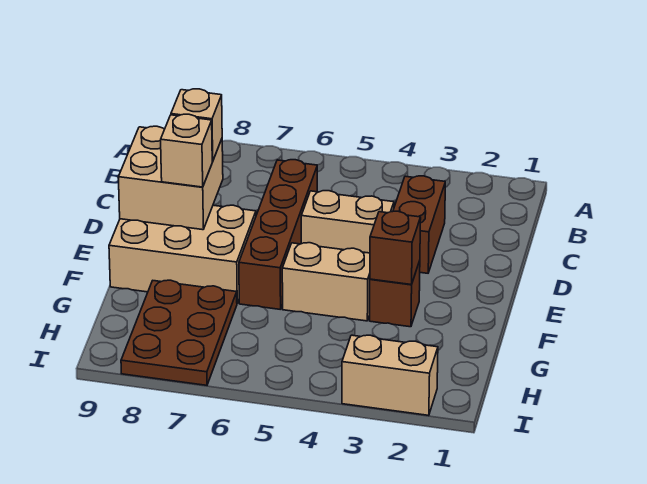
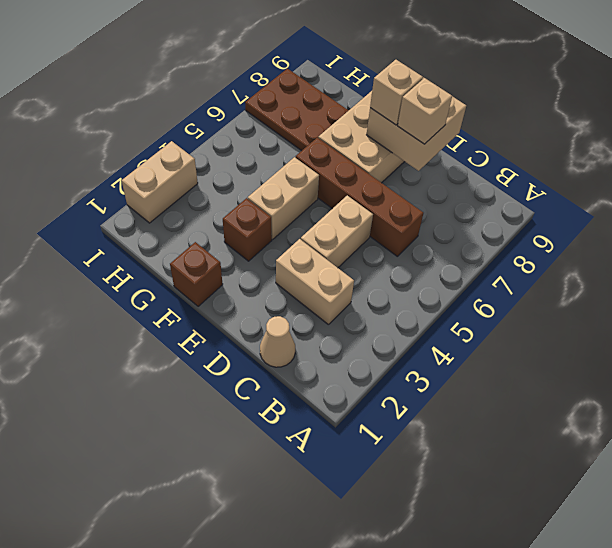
none -> tan 1x1 cone [260,316,295,367]
brown 1x2 brick [393,176,445,273] -> tan 1x2 brick [276,239,354,325]
brown 1x1 brick [370,211,421,285] -> brown 1x1 brick moved to [170,242,223,306]

